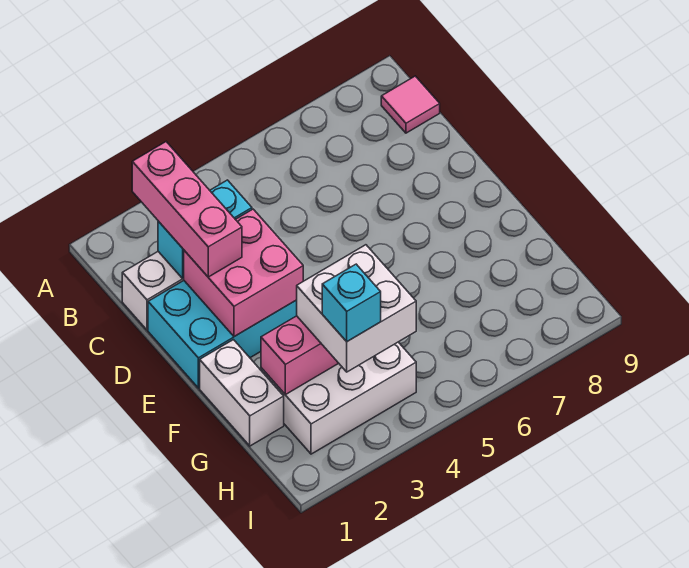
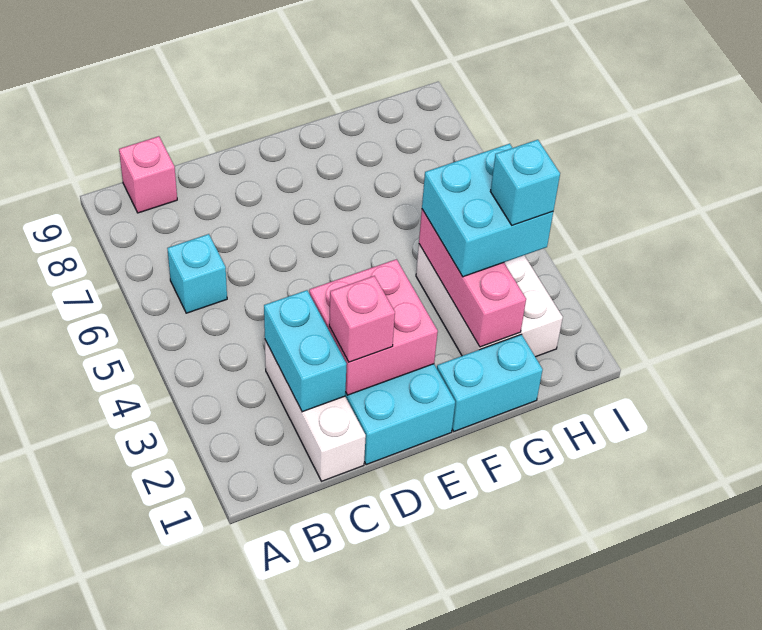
pink 1x3 brick [132,142,242,277] -> pink 1x1 brick [329,276,395,362]
none -> cyan 1x1 brick [167,234,227,313]
pink 1x1 tile [381,76,440,133] -> pink 1x1 brick [119,136,177,213]
white 1x2 brick [200,340,284,446] -> cyan 1x2 brick [437,334,543,431]
white 2x2 brick [297,245,416,372] -> cyan 2x2 brick [422,144,553,277]

